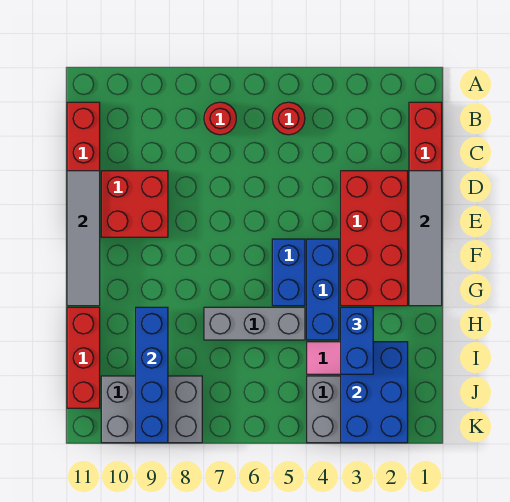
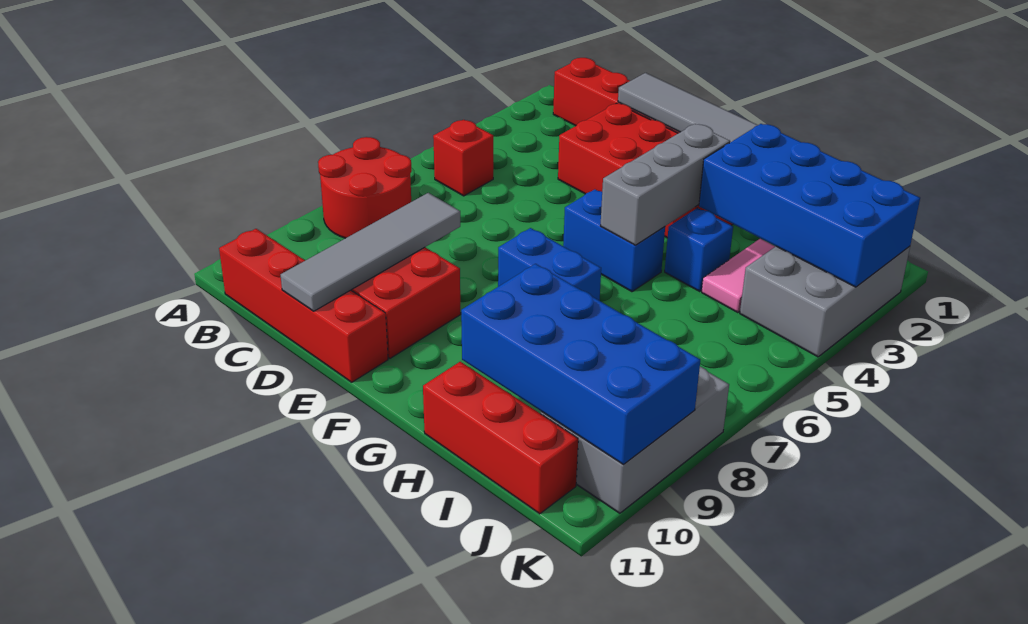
red 1x1 round brick [272,102,305,135] -> red 1x1 brick [433,120,493,196]
red 1x1 round brick [204,102,236,135] -> red 2x2 round brick [318,137,412,238]
grey 1x4 tile [67,171,100,306] -> grey 1x4 tile turned to [281,193,460,311]
blue 1x3 brick [307,239,339,340] -> blue 1x1 brick [665,208,733,291]
blue 1x2 brick [341,307,373,374] -> blue 1x2 brick moved to [498,228,601,301]
grey 1x3 brick [204,307,305,340] -> grey 1x3 brick moved to [600,124,730,245]
blue 1x4 brick [136,307,168,443] -> blue 2x4 brick [461,264,700,464]
blue 2x3 brick [341,342,408,443] -> blue 2x4 brick [699,124,920,287]

